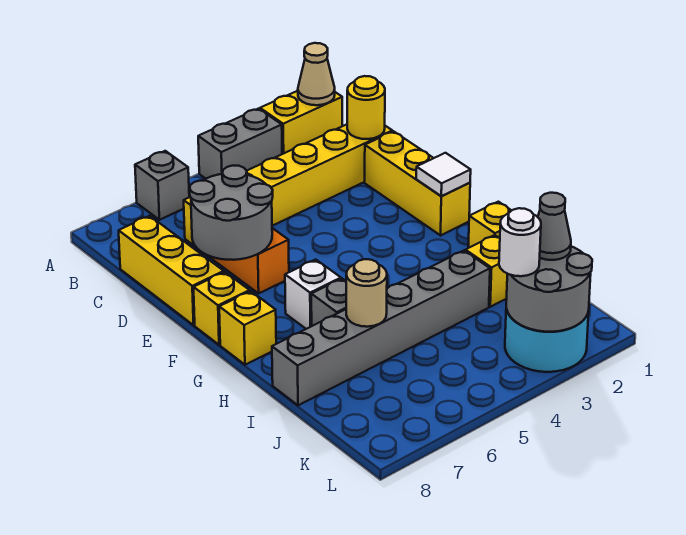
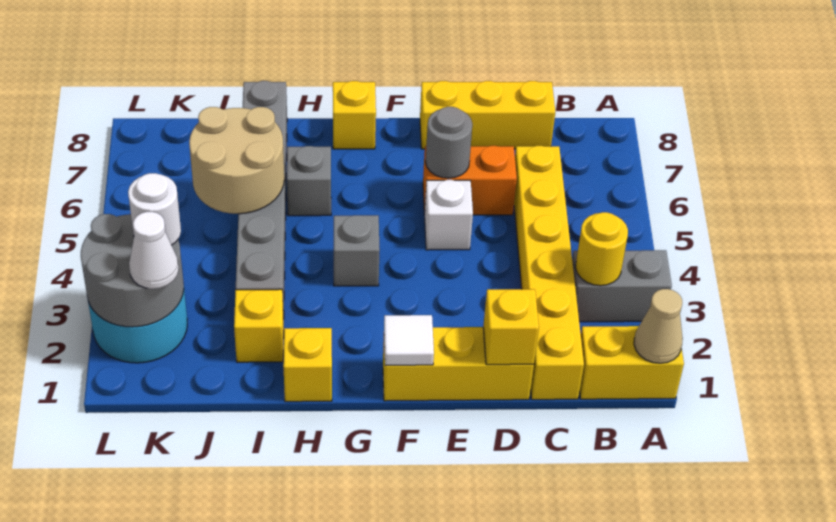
yellow 1x2 brick [260,91,342,154] -> yellow 1x2 brick turned to [580,326,684,399]
grey 1x2 brick [198,109,282,179] -> grey 1x2 brick turned to [572,250,672,322]
grey 1x1 brick [135,151,189,220] -> grey 1x1 brick moved to [334,215,380,286]
yellow 1x1 round brick [347,76,385,139] -> yellow 1x1 round brick moved to [576,212,628,286]
grey 2x2 round brick [190,166,273,260] -> grey 1x1 round brick [426,107,472,178]
yellow 1x1 brick [194,272,250,345] -> yellow 1x1 brick moved to [483,289,539,365]
white 1x1 brick [285,260,341,329] -> white 1x1 brick moved to [424,180,473,250]
tan 1x1 round brick [346,259,387,327] -> tan 2x2 round brick [189,107,284,214]
grey 1x1 cone [538,193,571,260] -> white 1x1 cone [129,212,179,289]

